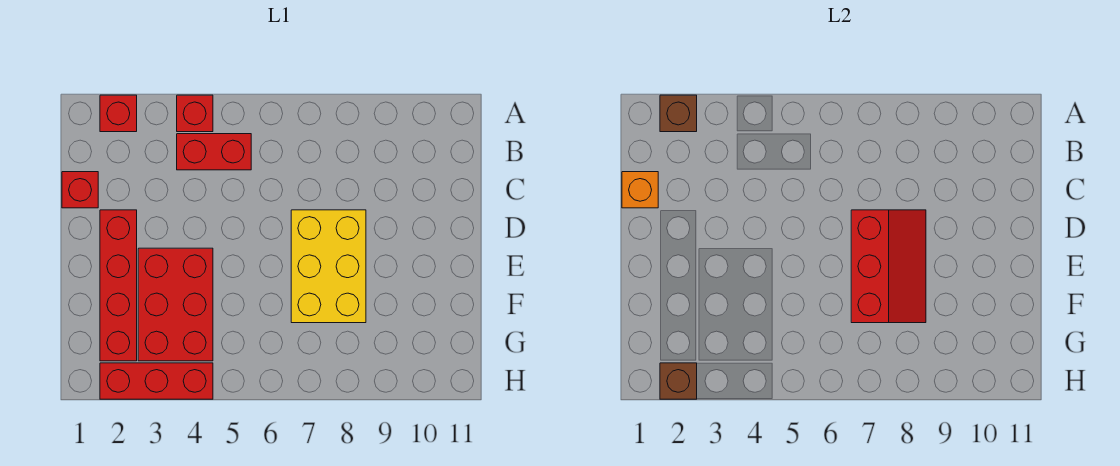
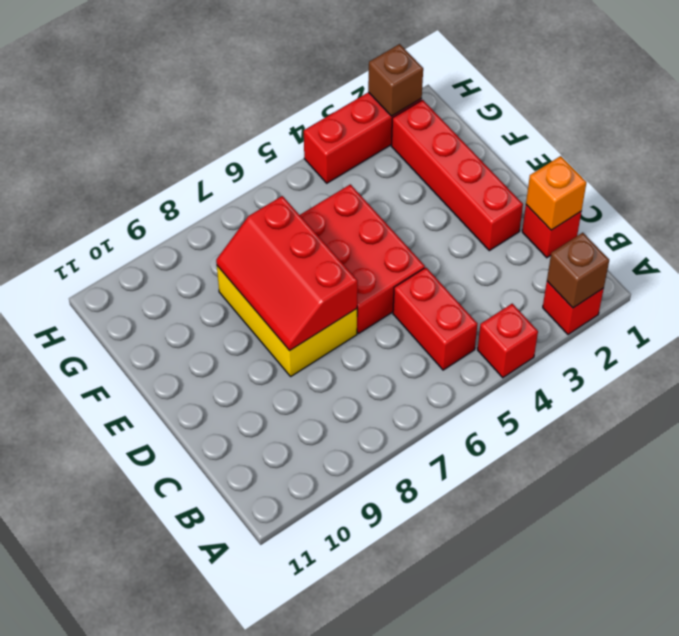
red 1x2 brick [177,134,251,170] -> red 1x2 brick turned to [393,268,477,370]
red 2x3 brick [138,248,213,361] -> red 2x3 brick moved to [300,184,425,333]

